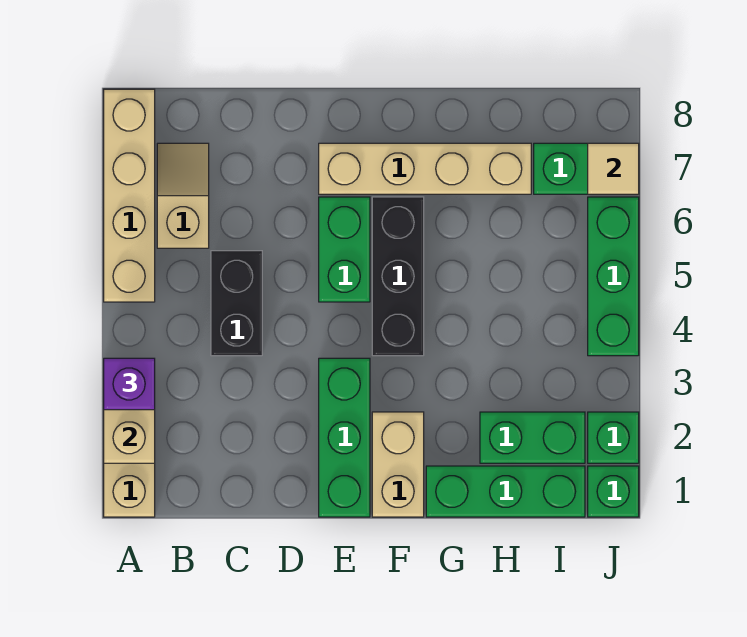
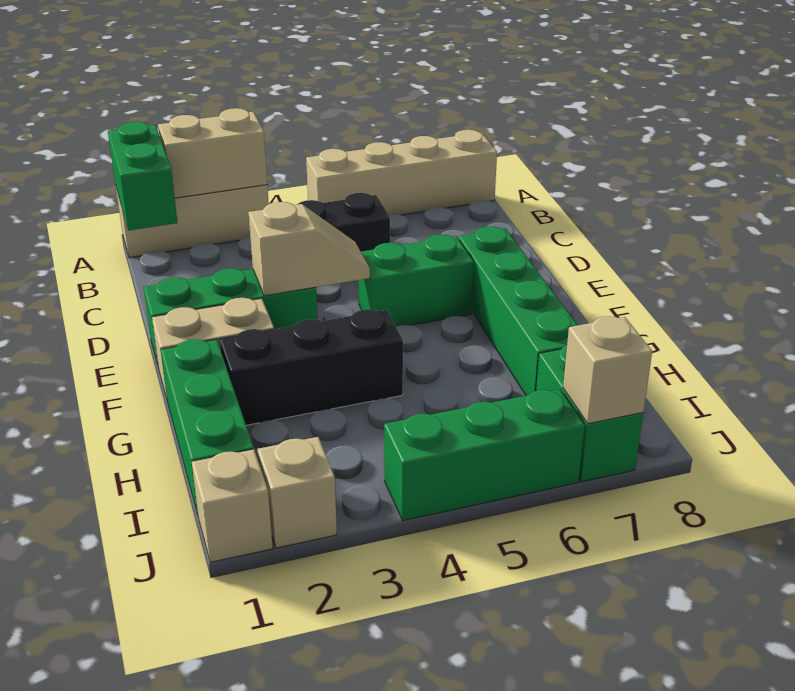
purple 1x1 brick [104,358,155,410] -> none
tan 1x2 slope [157,143,209,248] -> tan 1x2 slope moved to [249,202,370,296]
tan 1x4 brick [319,143,531,194] -> green 1x4 brick [459,226,578,396]
black 1x3 brick [372,197,424,356] -> black 1x3 brick moved to [220,309,403,425]
green 1x2 brick [480,412,585,463] -> green 1x2 brick moved to [108,121,178,231]
green 1x1 brick [588,466,639,517] -> tan 1x1 brick [192,450,273,562]
green 1x1 brick [588,412,639,463] -> tan 1x1 brick [257,437,337,548]
tan 1x1 tile [588,143,639,194] -> tan 1x1 brick [563,316,652,424]

